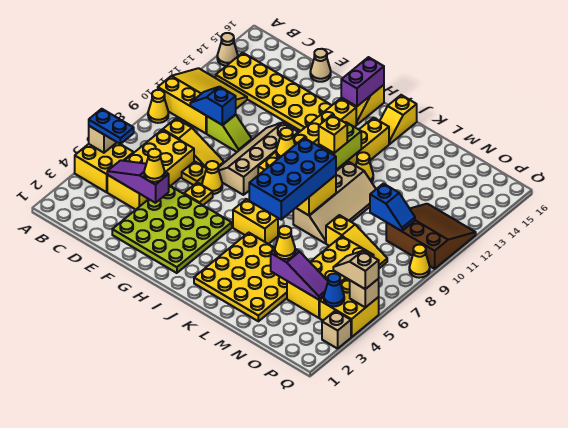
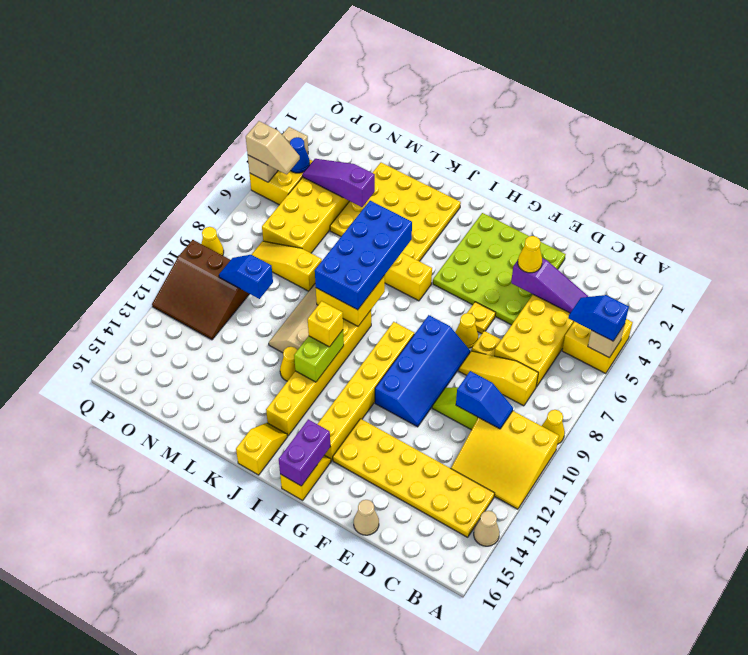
blue 1x2 plate [89,109,134,144] -> blue 1x2 slope [568,295,629,341]
tan 2x4 slope [219,123,298,195] -> blue 2x4 slope [375,315,470,427]
yellow 1x1 cone [276,128,295,158] -> none
yellow 1x1 cone [275,226,295,259] -> none

